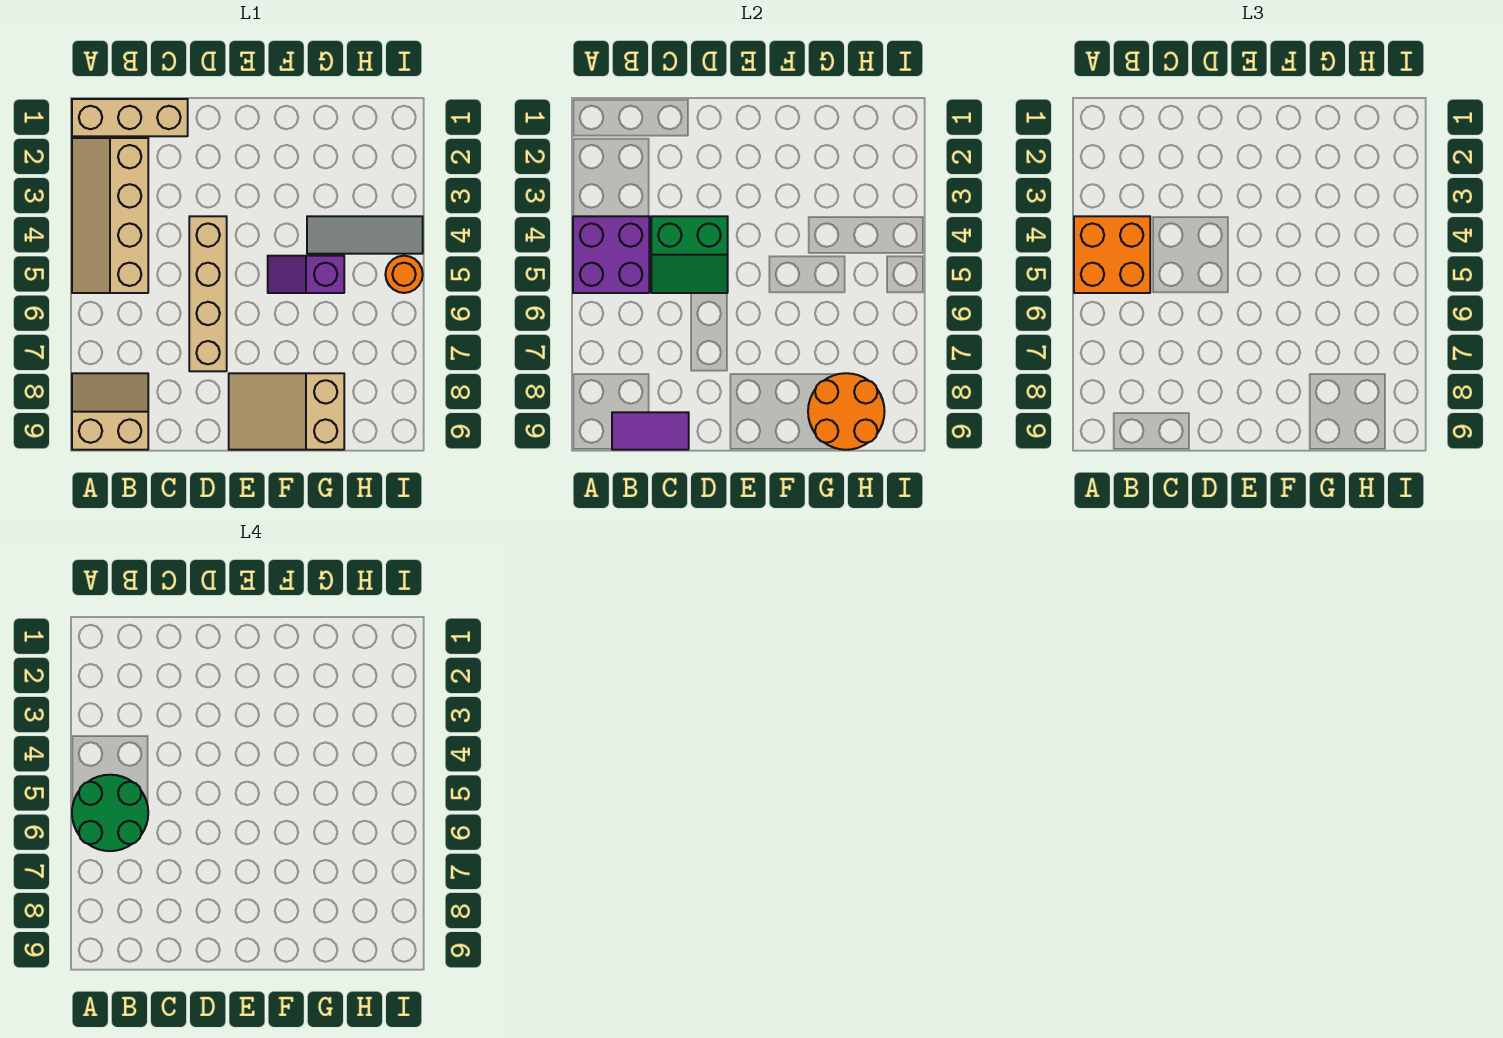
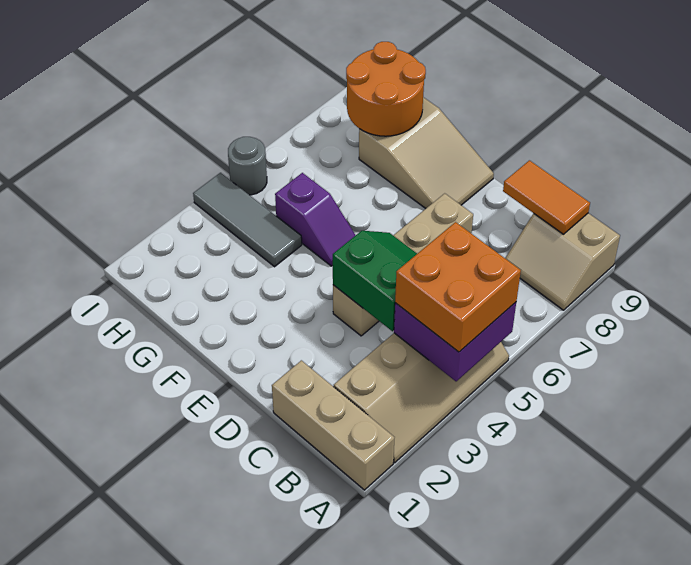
green 2x2 round brick [72,775,148,851] -> none
purple 1x2 tile [612,412,689,450] -> orange 1x2 tile [503,160,590,234]
orange 1x1 round brick [385,256,423,293] -> grey 1x1 round brick [228,137,267,195]

